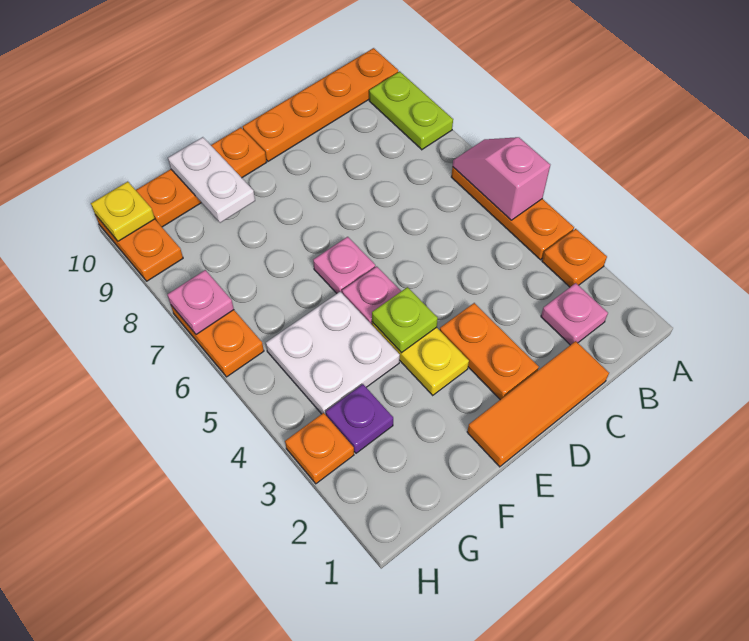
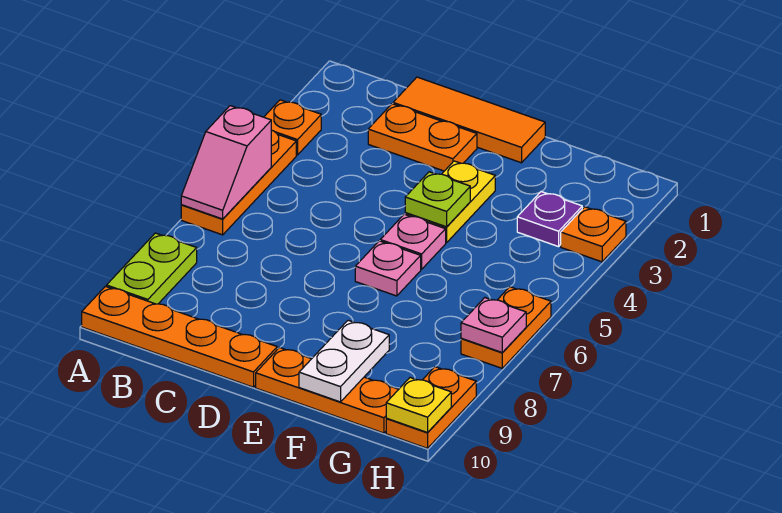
pink 1x1 plate [541,283,608,345] -> none
orange 1x2 plate [440,303,539,400] -> orange 1x2 plate turned to [368,104,477,171]
white 2x2 plate [266,292,400,415] -> none

